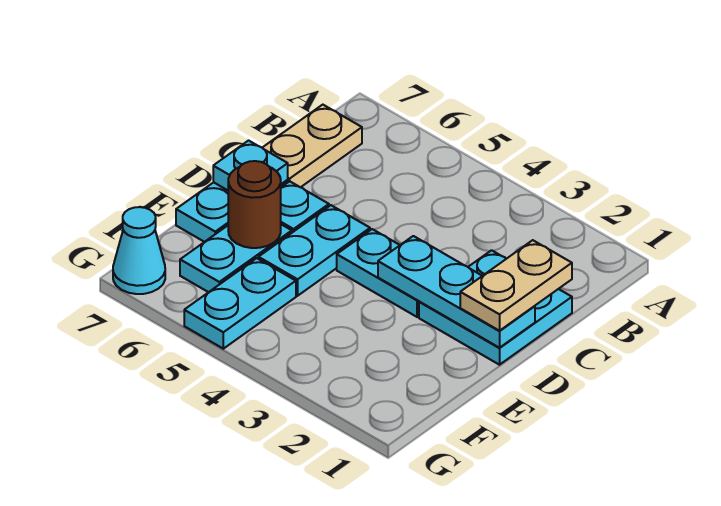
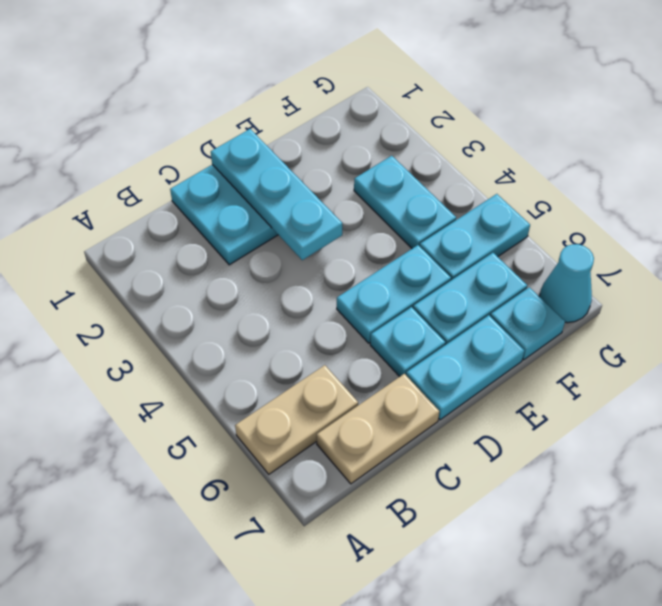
tan 1x2 plate [460,240,572,331] -> tan 1x2 plate moved to [235,365,358,474]
cyan 1x2 plate [337,229,419,317] -> cyan 1x2 plate moved to [354,156,456,248]
cyan 1x1 plate [213,141,288,190] -> cyan 1x1 plate moved to [490,287,565,360]
brown 1x1 round brick [228,161,281,248] -> none

